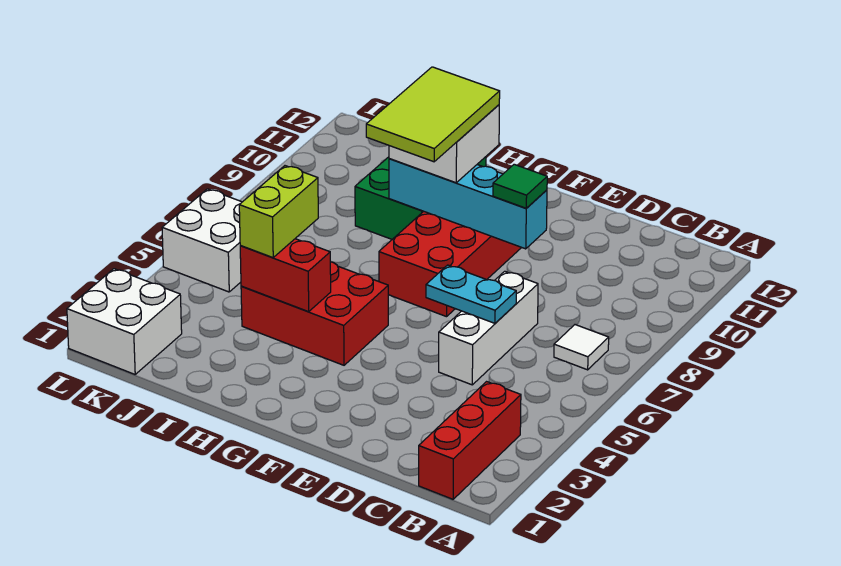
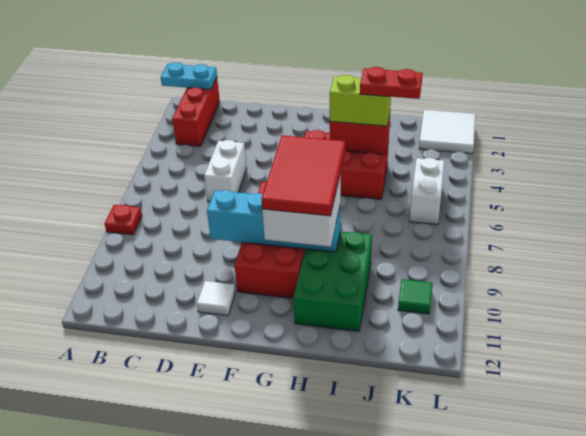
none -> red 1x1 plate [105,205,142,235]
white 1x1 tile [554,325,609,370] -> white 1x1 tile moved to [197,281,235,316]
white 1x3 brick [439,271,538,385] -> white 1x2 brick [204,140,247,202]
cyan 1x2 plate [426,265,516,323] -> cyan 1x2 plate moved to [161,62,217,90]
green 1x1 tile [493,164,547,208] -> green 1x1 tile moved to [398,279,433,314]
lime 2x3 tile [366,67,500,162] -> red 2x3 tile [262,135,345,216]
lime 1x2 brick [239,166,318,258] -> lime 1x2 brick turned to [330,75,391,126]
none -> red 1x2 plate [360,67,423,99]
white 2x2 brick [67,269,182,374] -> white 2x2 tile [419,110,476,154]
white 2x2 brick [162,189,242,292] -> white 1x2 brick [409,158,444,225]

